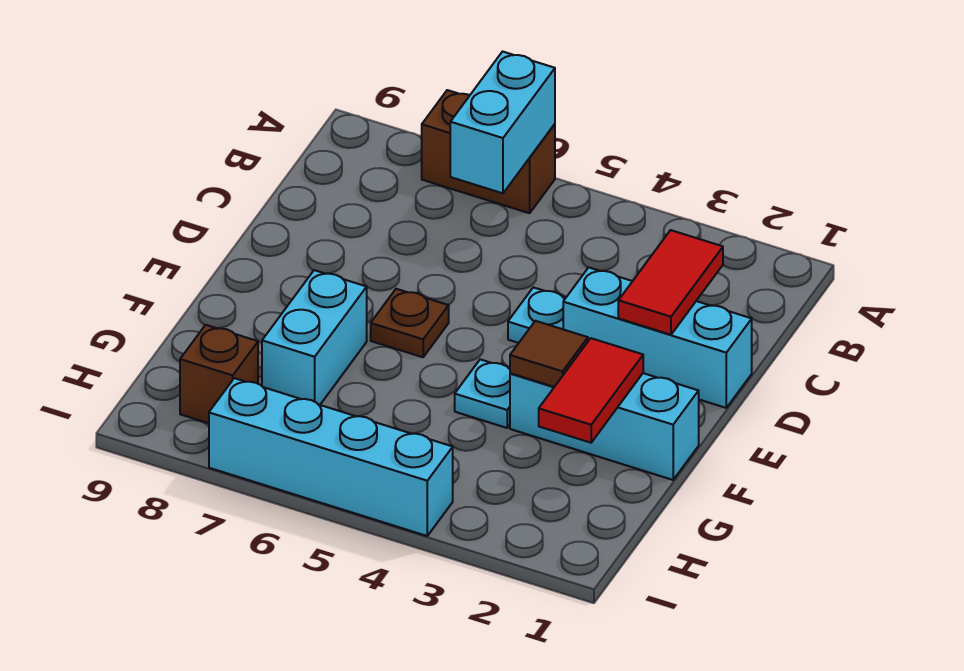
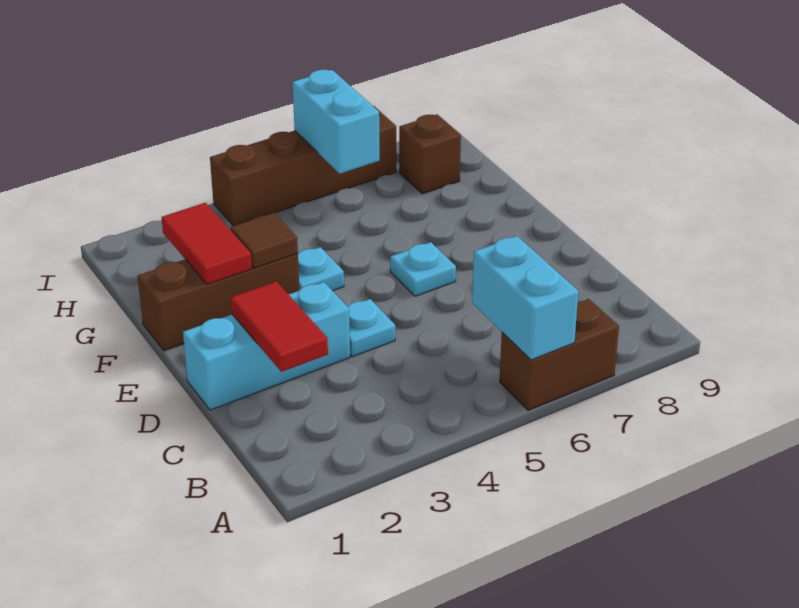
brown 1x1 plate [371,289,449,357] -> cyan 1x1 plate [390,242,456,296]
cyan 1x3 brick [510,373,699,480] -> brown 1x3 brick [138,253,299,351]
cyan 1x2 brick [262,270,367,405] -> cyan 1x2 brick moved to [293,70,380,174]
cyan 1x4 brick [209,378,453,536] -> brown 1x4 brick [210,106,396,226]

